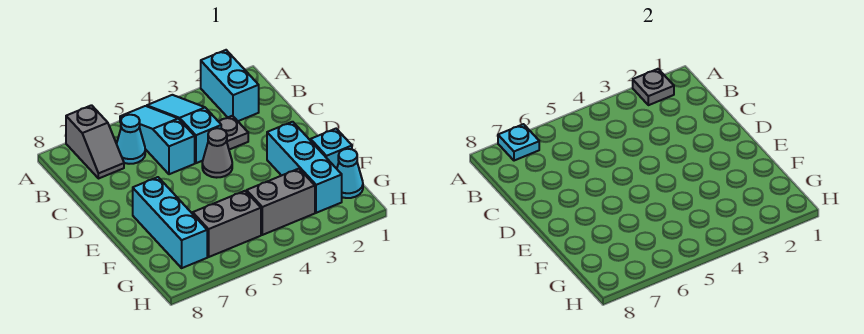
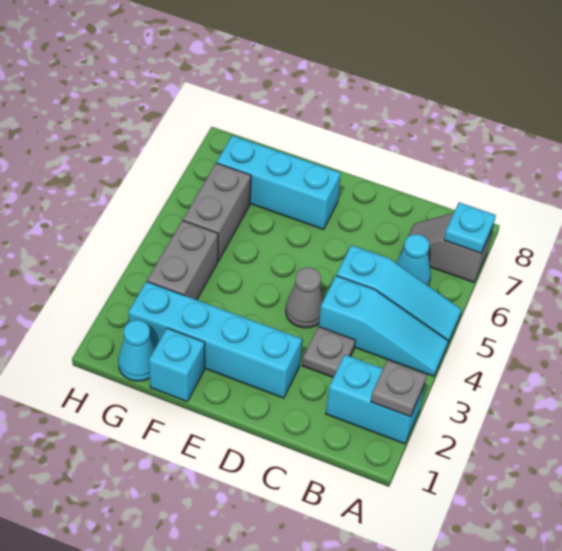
cyan 1x3 brick [267,122,342,213] -> cyan 1x4 brick [128,281,302,398]

